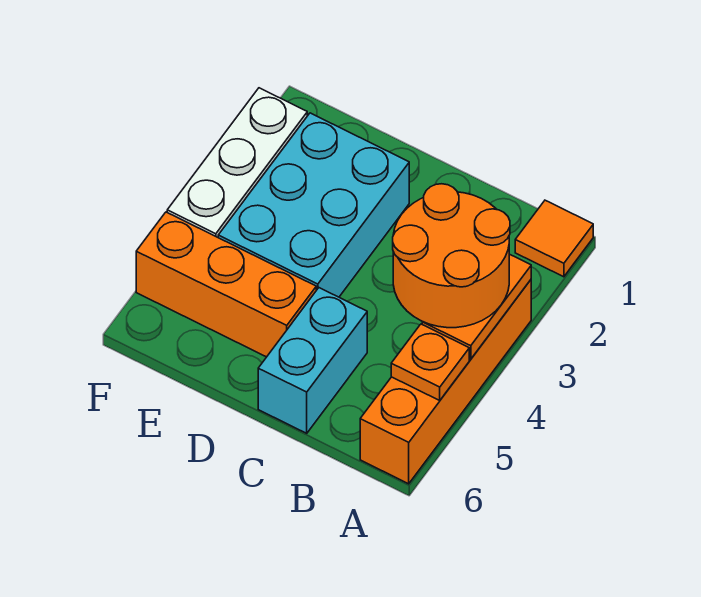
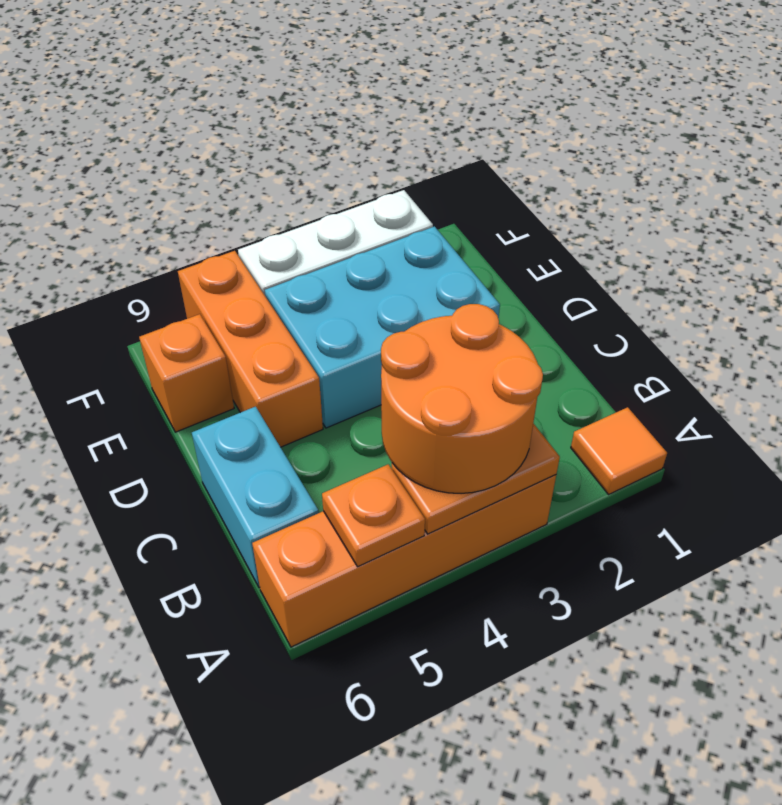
cyan 1x2 brick [258,288,367,433] -> cyan 1x2 brick turned to [192,407,319,588]
none -> orange 1x1 brick [139,314,234,432]

